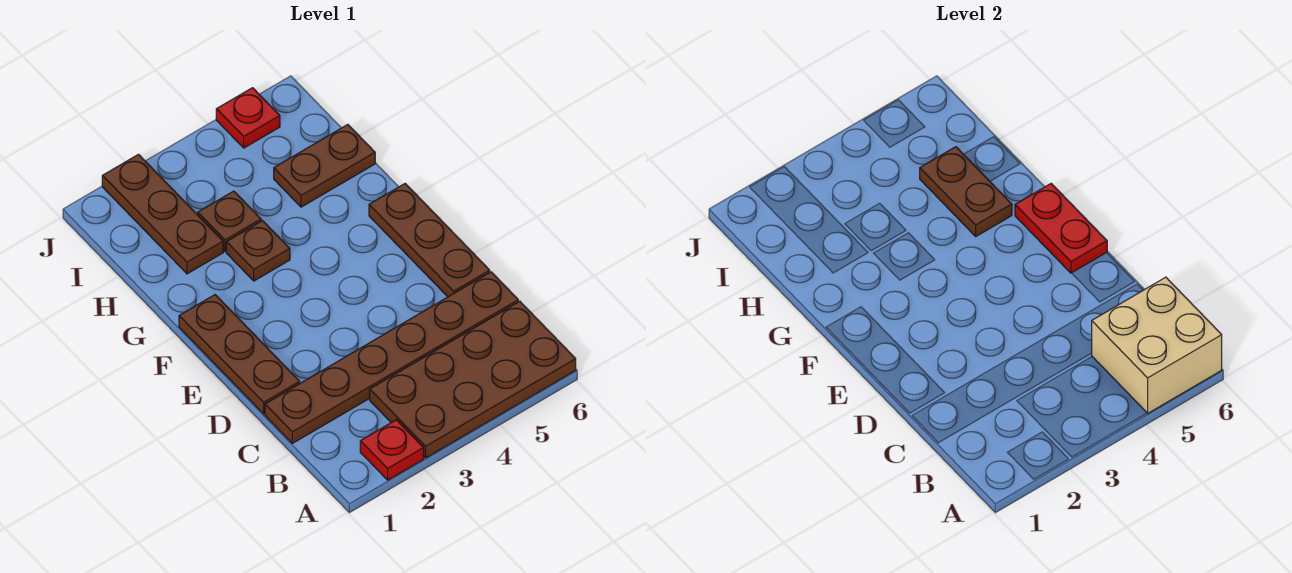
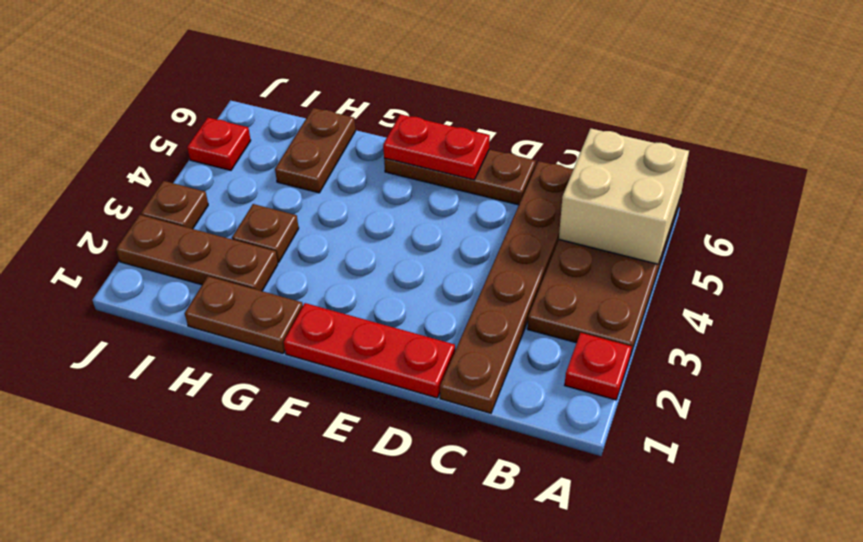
brown 1x3 plate [179,295,300,414] -> red 1x3 plate [284,303,455,398]
brown 1x1 plate [226,221,290,281] -> brown 1x1 plate moved to [141,181,208,229]
brown 1x2 plate [920,147,1012,236] -> brown 1x2 plate moved to [185,276,303,353]

